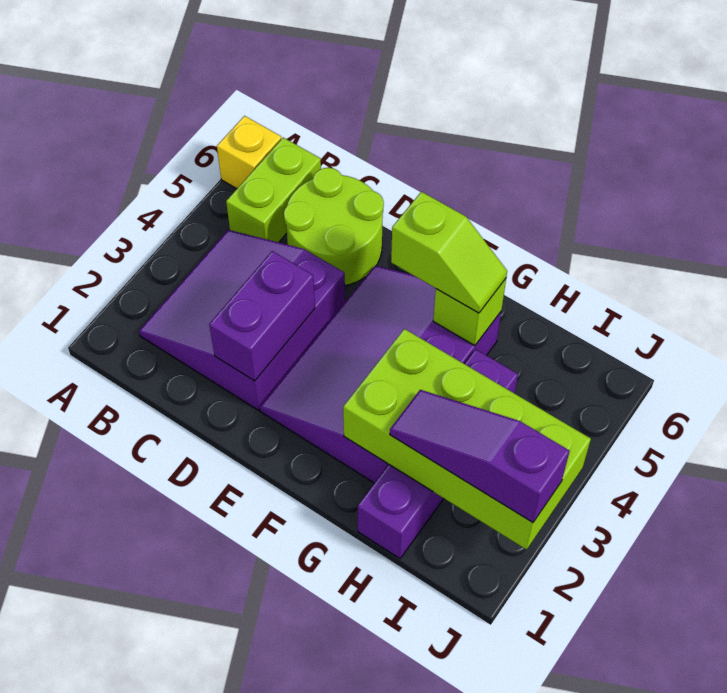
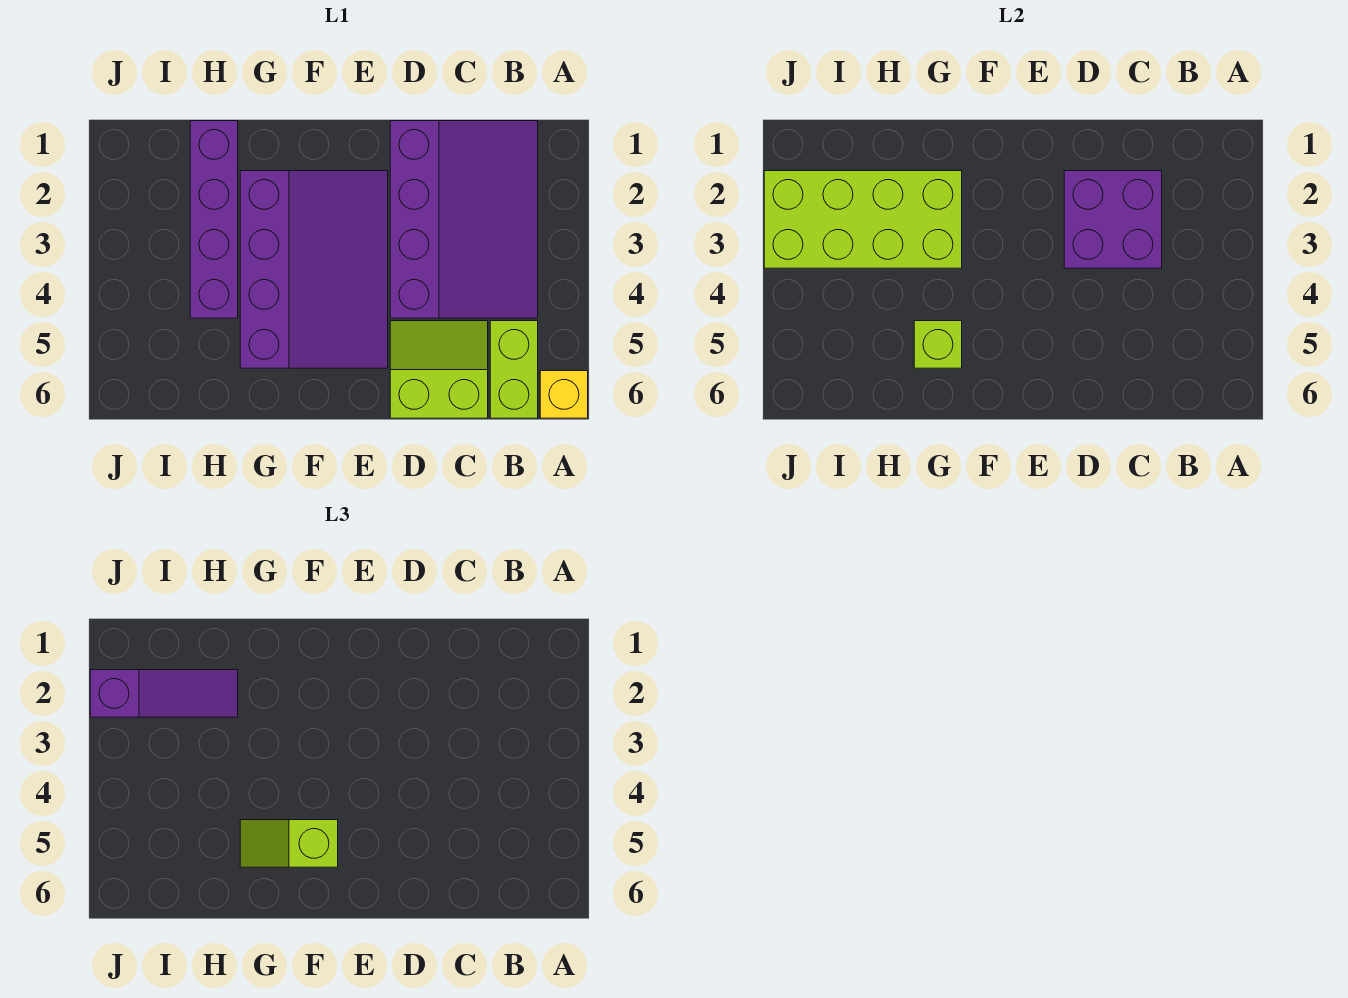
purple 3x3 slope [139,230,345,410] -> purple 3x4 slope [390,121,538,318]
lime 2x2 round brick [284,168,384,286] -> lime 2x2 slope [390,321,488,418]
purple 1x2 brick [209,251,315,381] -> purple 2x2 brick [1064,171,1162,268]

